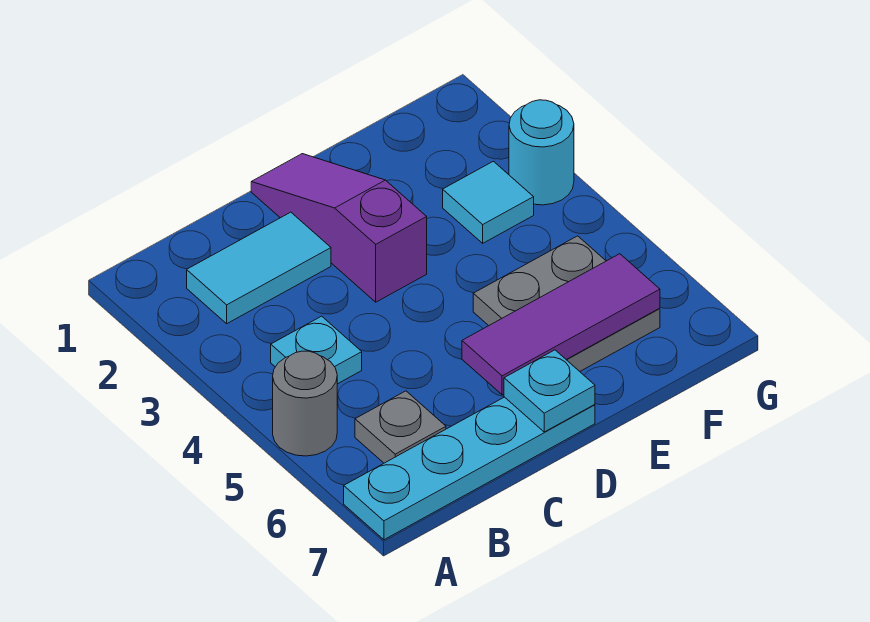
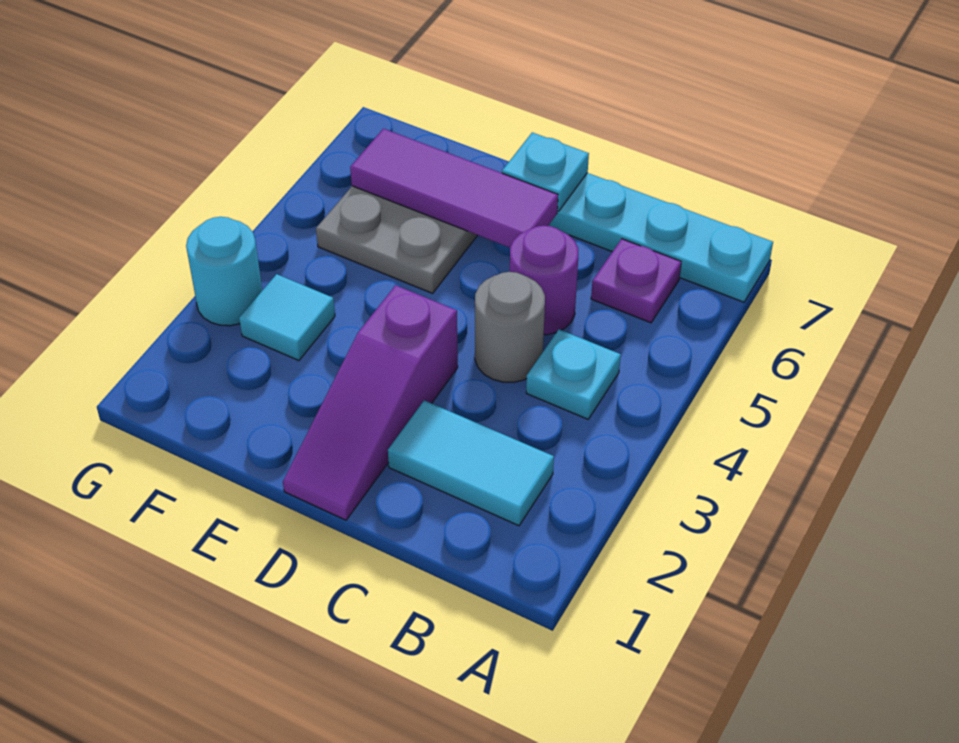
grey 1x1 round brick [273,351,337,456] -> grey 1x1 round brick moved to [475,272,545,382]
grey 1x1 plate [355,391,446,463] -> purple 1x1 plate [591,239,681,323]
none -> purple 1x1 round brick [510,226,578,335]

